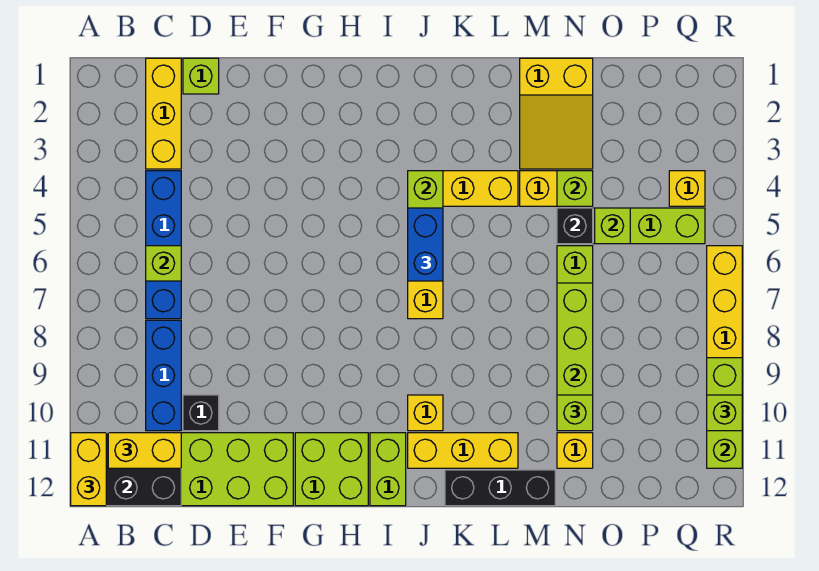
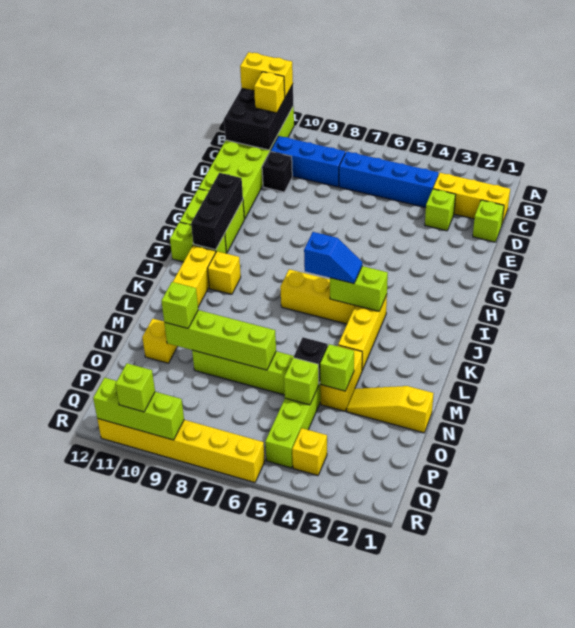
yellow 1x2 brick [108,433,181,468] -> yellow 1x1 brick [254,72,285,113]
lime 1x1 brick [146,246,181,281] -> lime 1x1 brick moved to [425,189,456,231]
blue 1x2 brick [408,208,443,281] -> blue 1x2 slope [304,232,362,284]
black 1x3 brick [445,470,555,506] -> black 1x3 brick moved to [191,173,243,250]
yellow 2x3 slope [520,58,593,169] -> yellow 1x3 slope [347,386,434,433]

